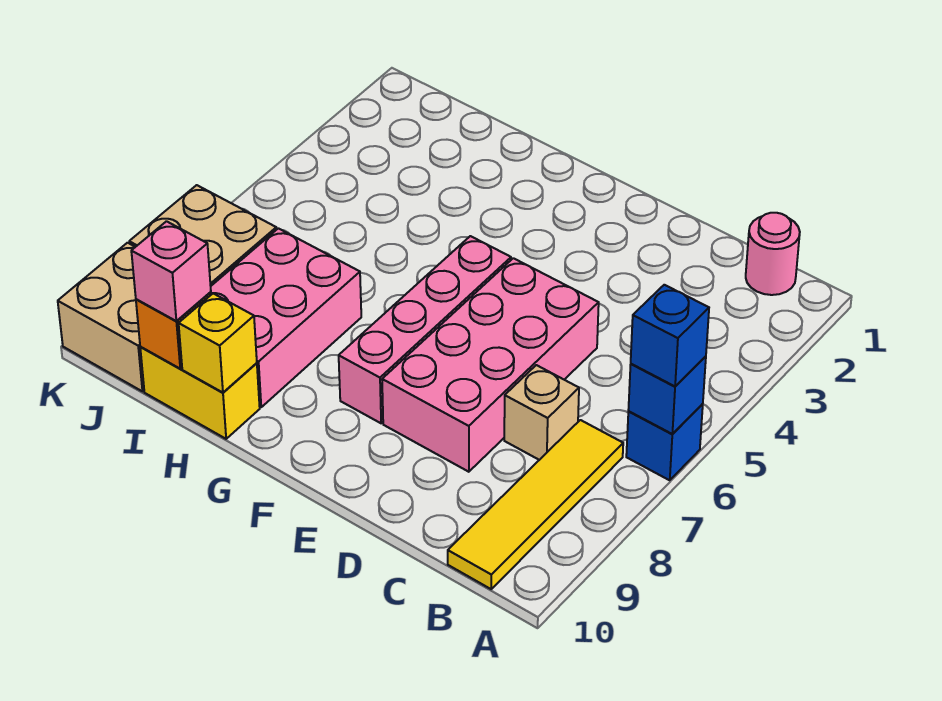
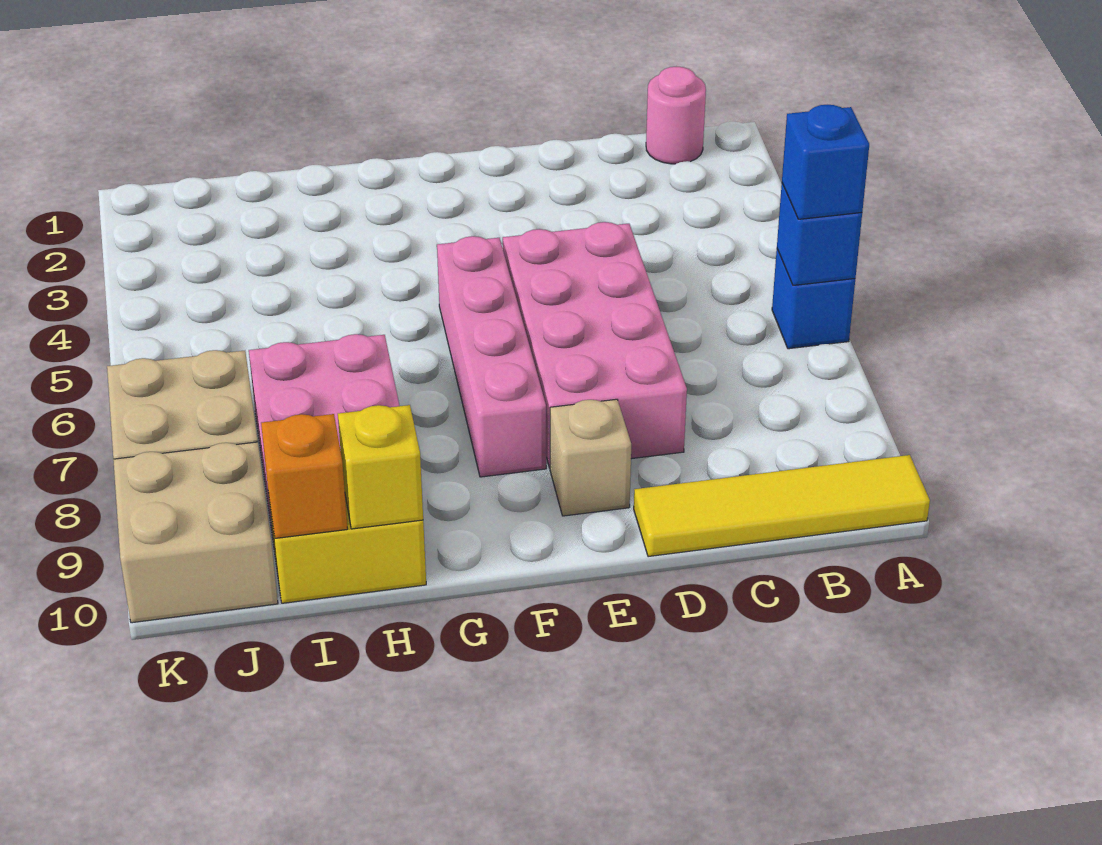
yellow 1x4 tile [448,420,623,589] -> yellow 1x4 tile turned to [634,455,930,557]
tan 1x1 brick [504,365,579,460] -> tan 1x1 brick moved to [550,399,631,516]
pink 1x1 brick [131,221,211,321] -> none

